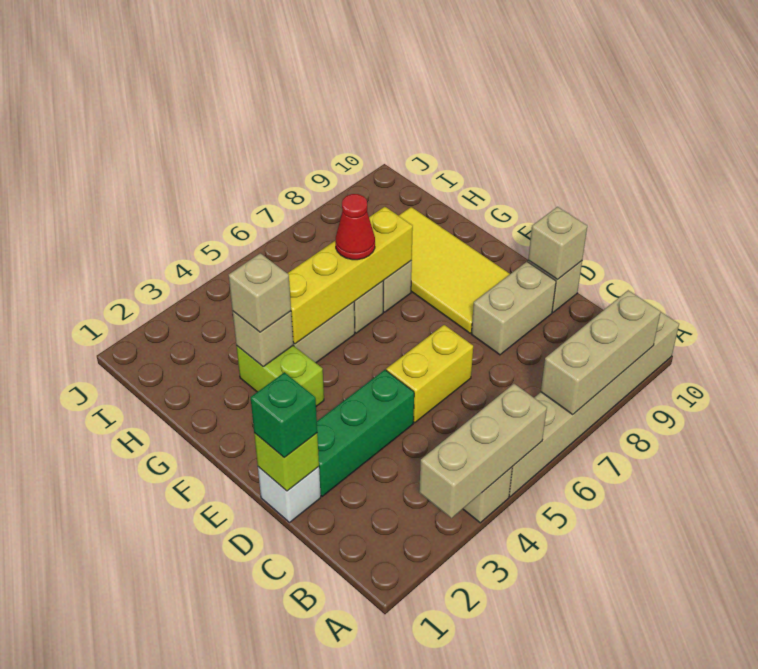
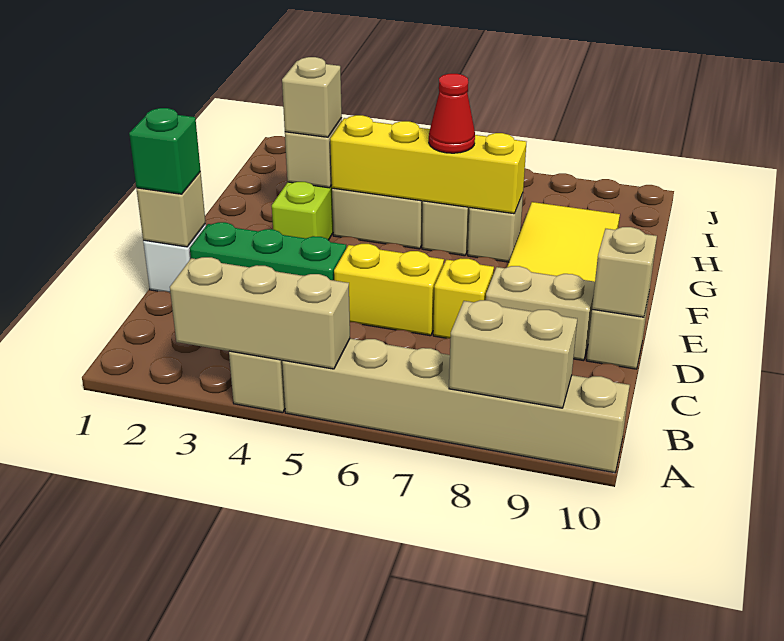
tan 1x3 brick [541,290,661,414] -> tan 1x2 brick [449,300,577,408]
lime 1x1 brick [254,433,319,491] -> tan 1x1 brick [136,172,206,247]
none -> yellow 1x1 brick [433,258,494,338]

